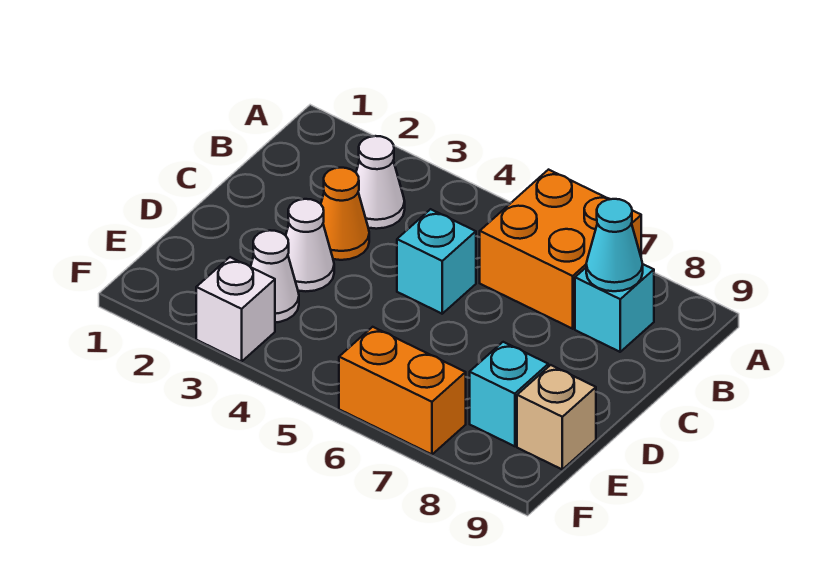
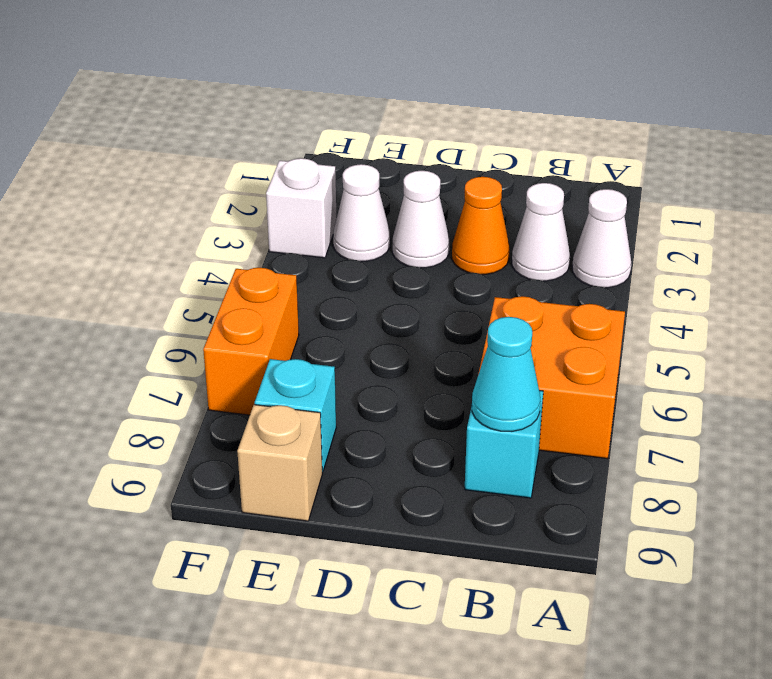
none -> white 1x1 cone [572,189,631,288]
cyan 1x1 brick [397,209,476,314] -> none

